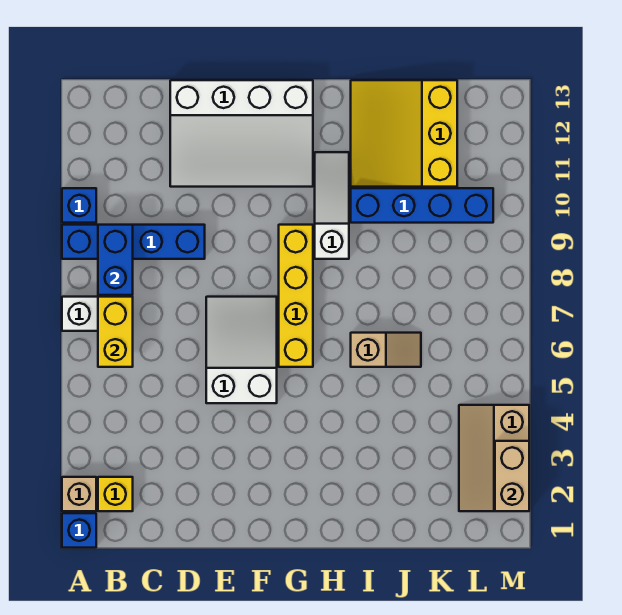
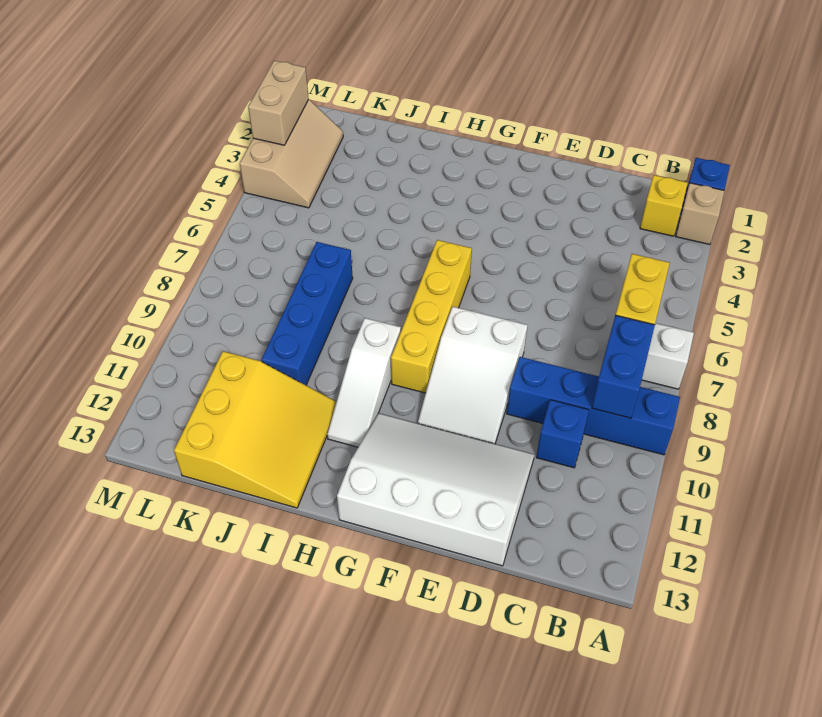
blue 1x1 brick [62,188,96,223] -> blue 1x1 brick moved to [536,400,589,468]
white 2x3 slope [206,297,277,403] -> white 2x3 slope moved to [418,307,528,444]
tan 1x2 slope [351,333,421,367] -> none
blue 1x4 brick [351,188,493,223] -> blue 1x4 brick turned to [262,242,353,385]

